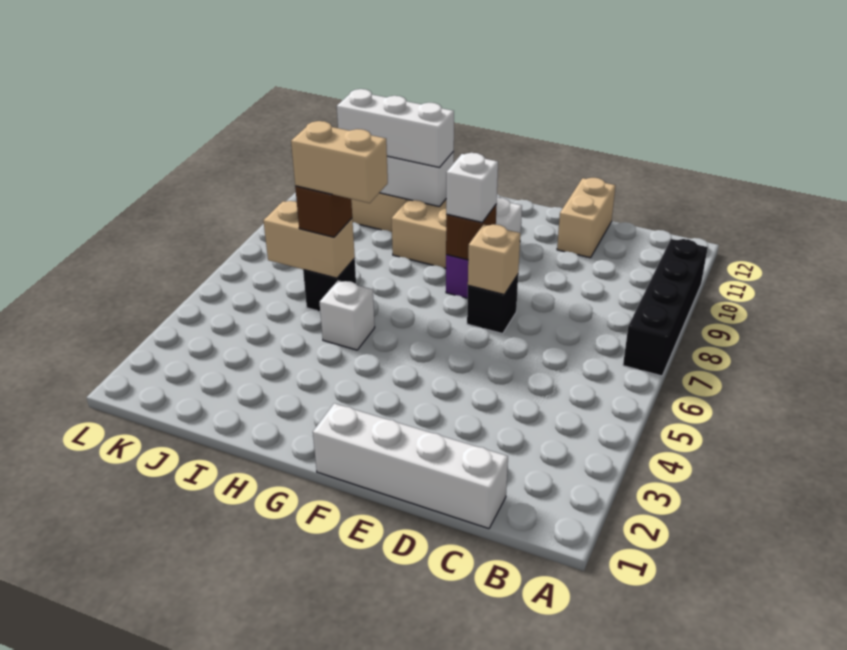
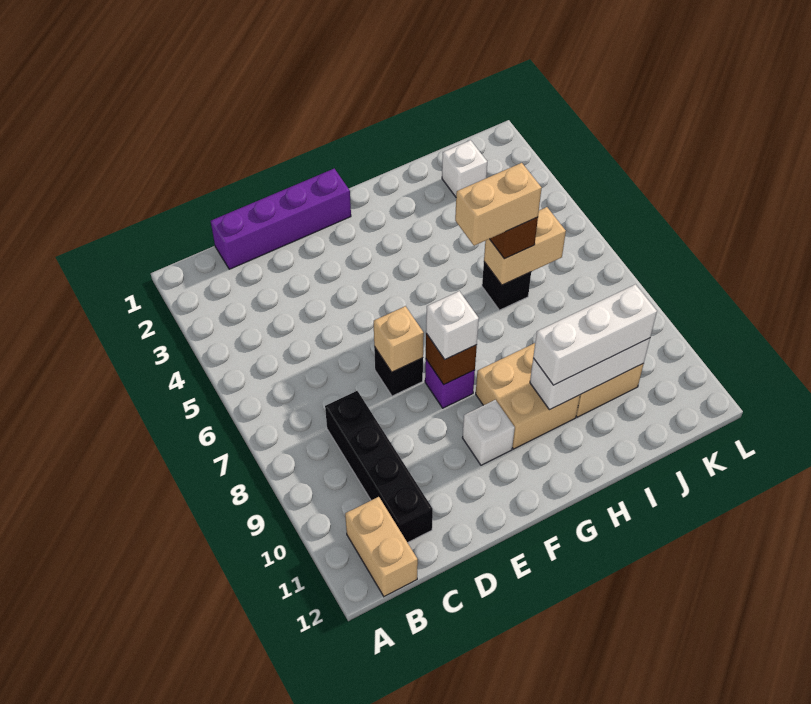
black 1x4 brick [623,239,708,376] -> black 1x4 brick moved to [325,391,433,543]
white 1x4 brick [313,403,508,529] -> purple 1x4 brick [211,169,351,269]
tan 1x2 brick [557,178,616,258] -> tan 1x2 brick moved to [345,497,418,597]
white 1x1 brick [320,280,375,350] -> white 1x1 brick moved to [442,140,487,197]

